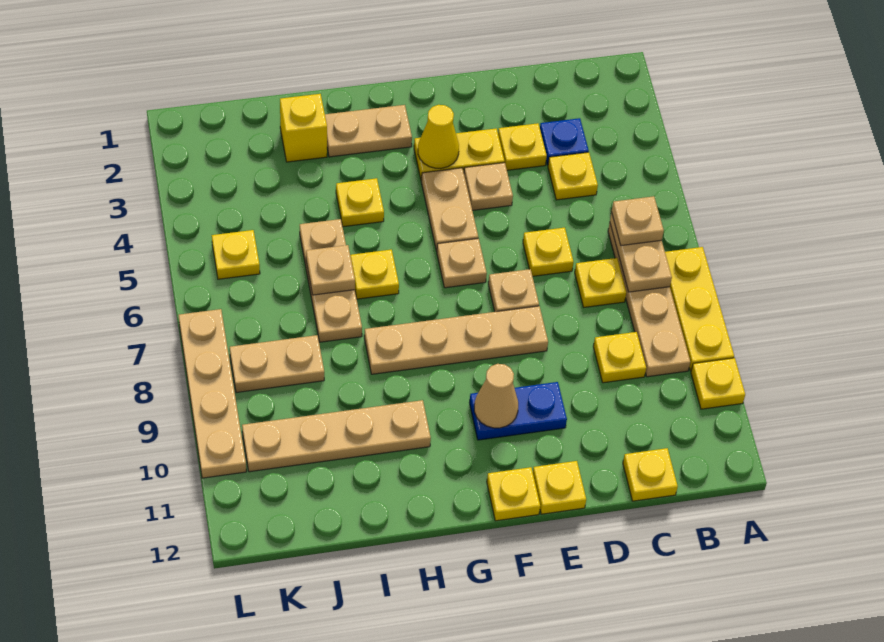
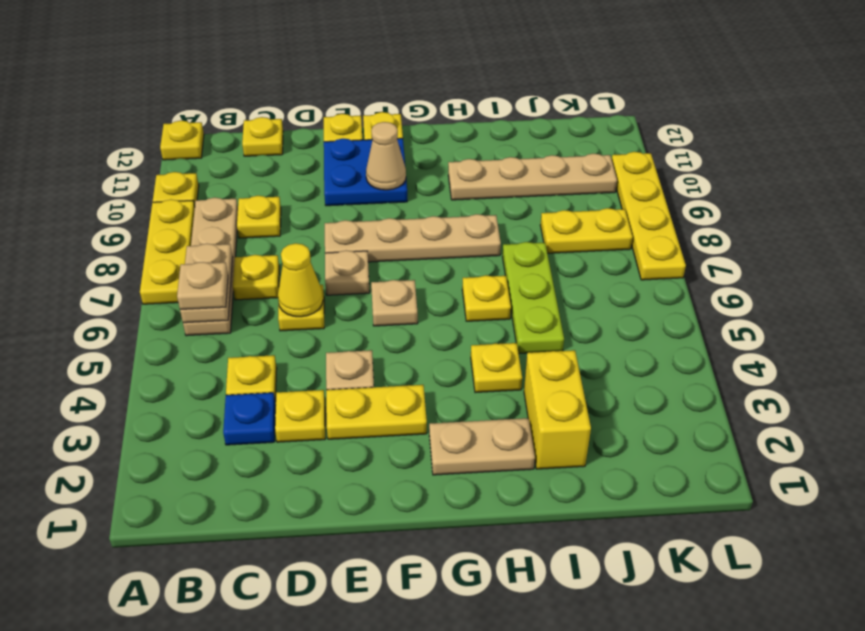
blue 1x2 plate [469,382,567,440] -> blue 2x2 plate [324,138,407,206]
yellow 1x1 cone [418,105,459,168] -> yellow 1x1 cone moved to [278,243,323,317]
tan 1x2 plate [421,168,478,251] -> none
yellow 1x1 brick [280,94,327,162] -> yellow 1x2 brick [524,350,591,469]
tan 1x3 plate [300,219,362,342] -> lime 1x3 plate [502,242,564,354]
tan 1x1 plate [306,245,355,295] -> none
tan 1x2 plate [230,335,324,392] -> yellow 1x2 plate [540,208,633,253]
yellow 1x1 plate [212,230,260,279] -> yellow 1x1 plate moved to [160,121,204,160]
tan 1x4 plate [179,309,246,478] -> yellow 1x4 plate [612,152,686,280]

